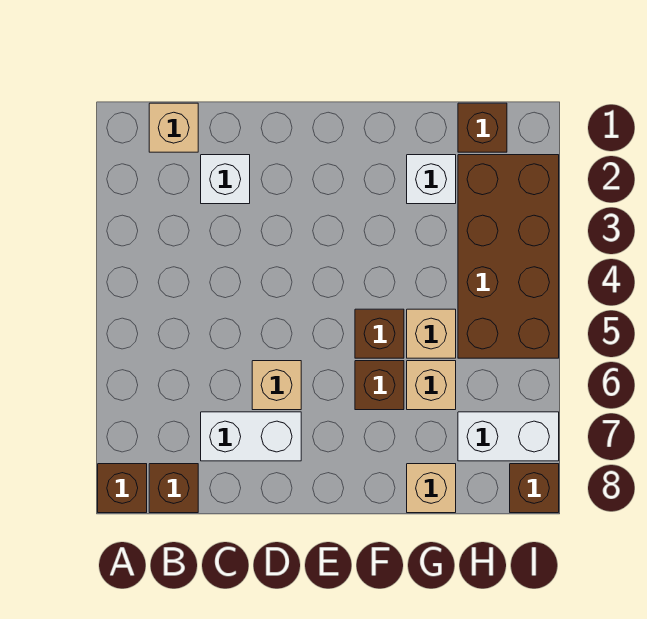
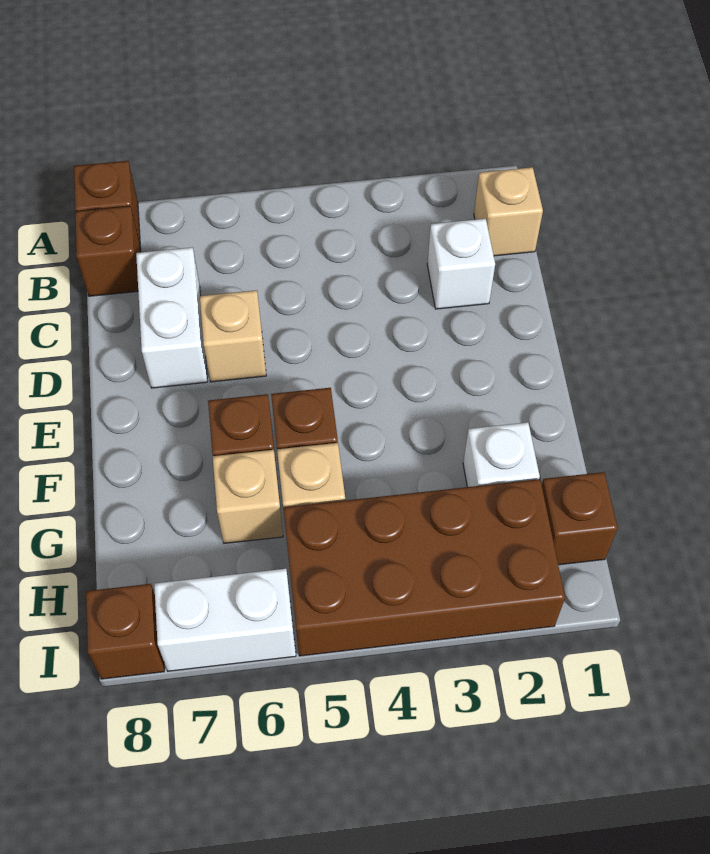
tan 1x1 brick [407,464,456,513] -> none
white 1x2 brick [458,412,559,461] -> white 1x2 brick turned to [154,569,296,671]

